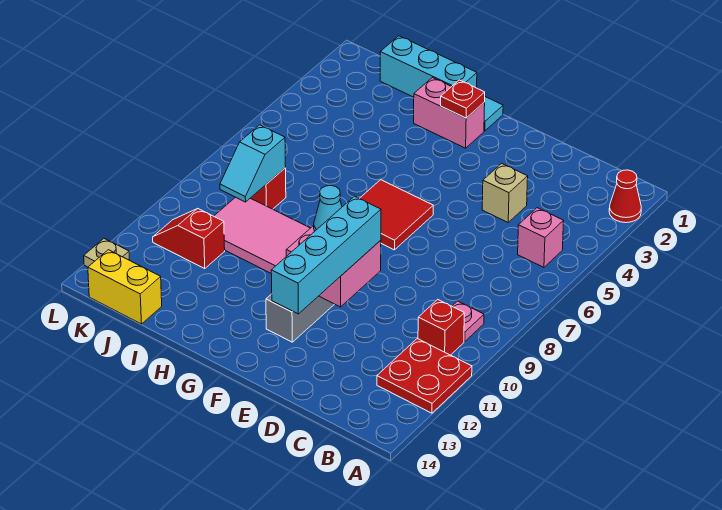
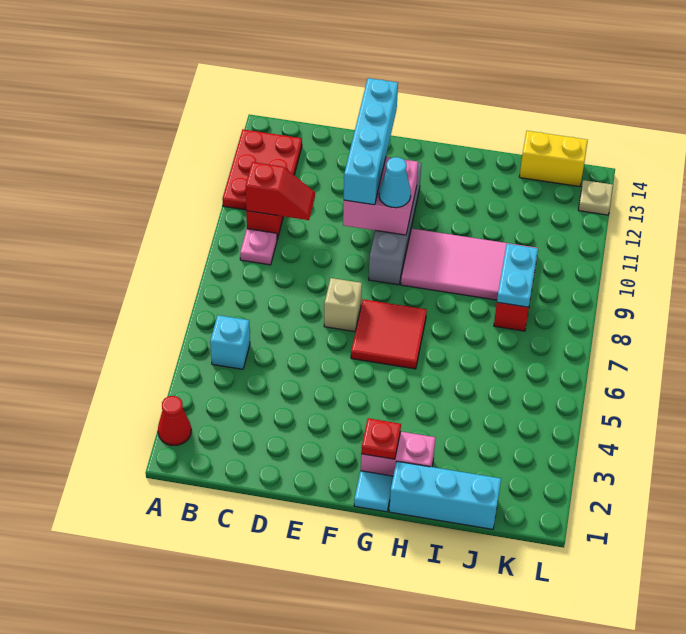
red 2x2 plate [377,339,472,413] -> red 2x3 plate [222,129,302,210]
pink 1x1 brick [518,208,564,267] -> cyan 1x1 brick [210,315,250,369]
tan 1x1 brick [482,163,528,222] -> tan 1x1 brick moved to [324,278,362,332]
cyan 1x2 slope [220,125,286,202] -> cyan 1x2 plate [497,244,538,307]
red 1x2 slope [153,209,225,268] -> red 1x2 slope moved to [246,162,315,220]

